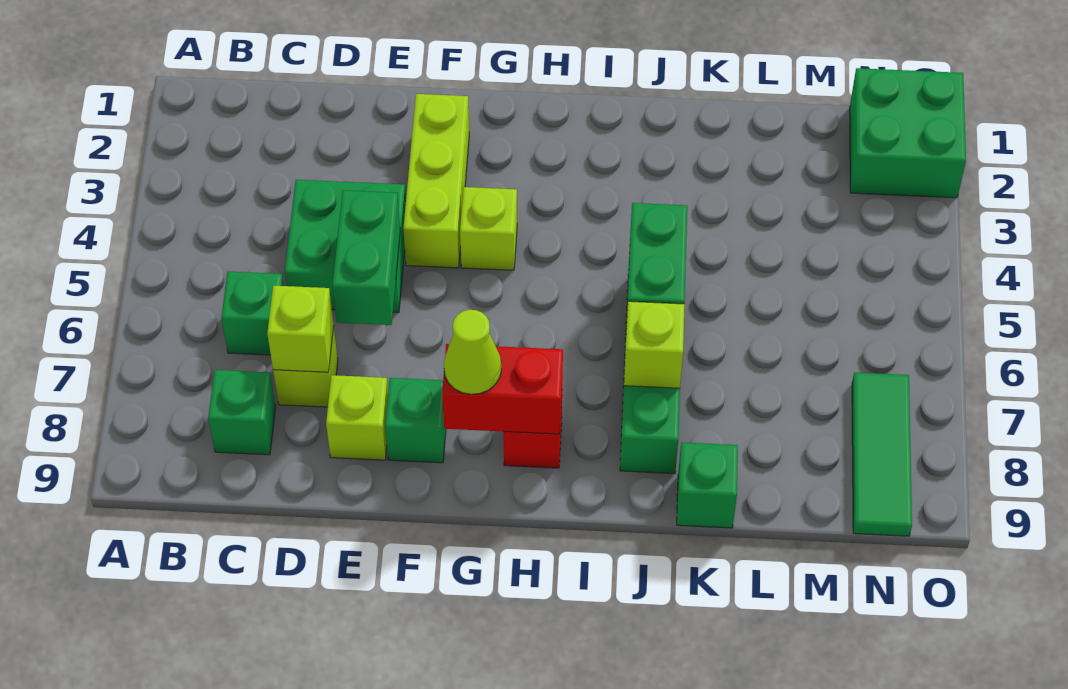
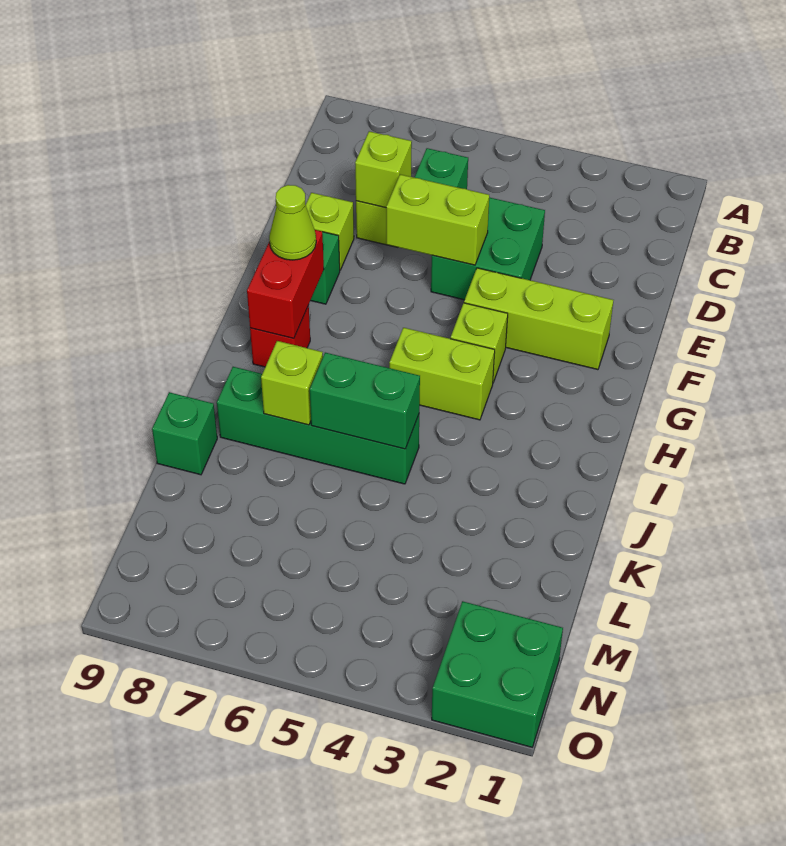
green 1x1 brick [208,370,276,455] -> none
green 1x2 brick [332,190,400,325] -> lime 1x2 brick [386,174,489,265]
none -> lime 1x2 brick [389,328,495,420]
green 1x3 tile [852,373,912,536] -> none

